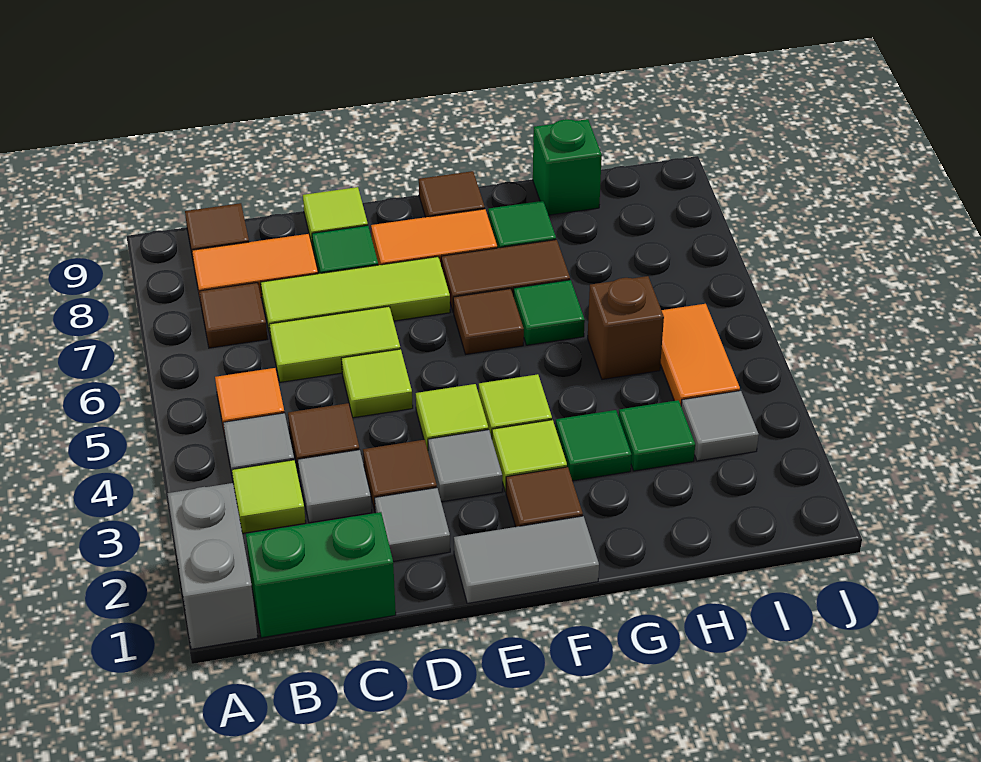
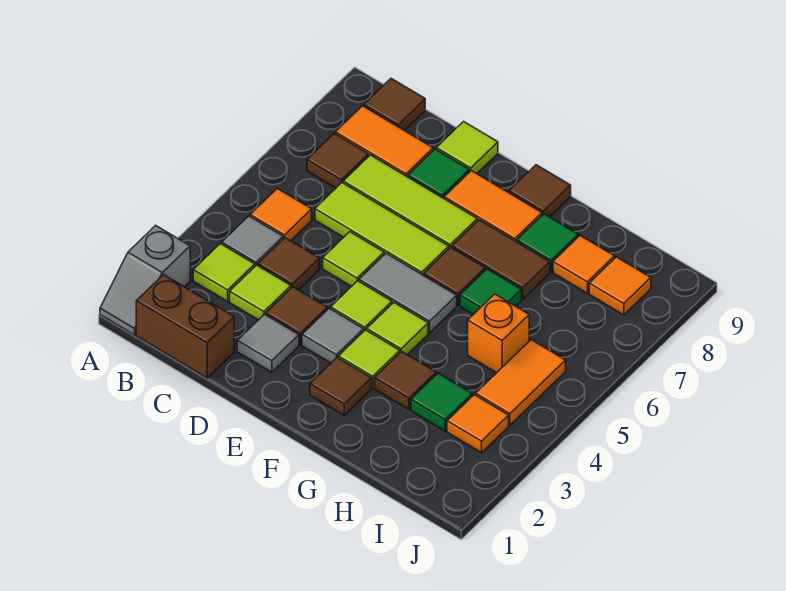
grey 1x2 brick [167,483,258,649] -> grey 1x2 slope [100,225,190,335]
green 1x2 brick [246,512,396,638] -> brown 1x2 brick [136,275,234,378]
grey 1x1 tile [298,450,372,523] -> lime 1x1 tile [230,265,291,320]
lime 1x2 tile [269,306,400,382] -> lime 1x3 tile [315,183,449,275]
grey 1x2 tile [454,516,599,603] -> grey 1x2 tile moved to [359,253,457,333]
green 1x1 tile [556,410,632,481] -> brown 1x1 tile [375,352,436,409]
brown 1x1 brick [588,276,664,380] -> orange 1x1 brick [468,294,529,373]
none -> orange 1x1 tile [553,235,615,293]
green 1x1 brick [533,119,602,215] -> none
grey 1x1 tile [681,391,759,461] -> orange 1x1 tile [447,395,509,453]
none -> orange 1x1 tile [589,257,651,315]

